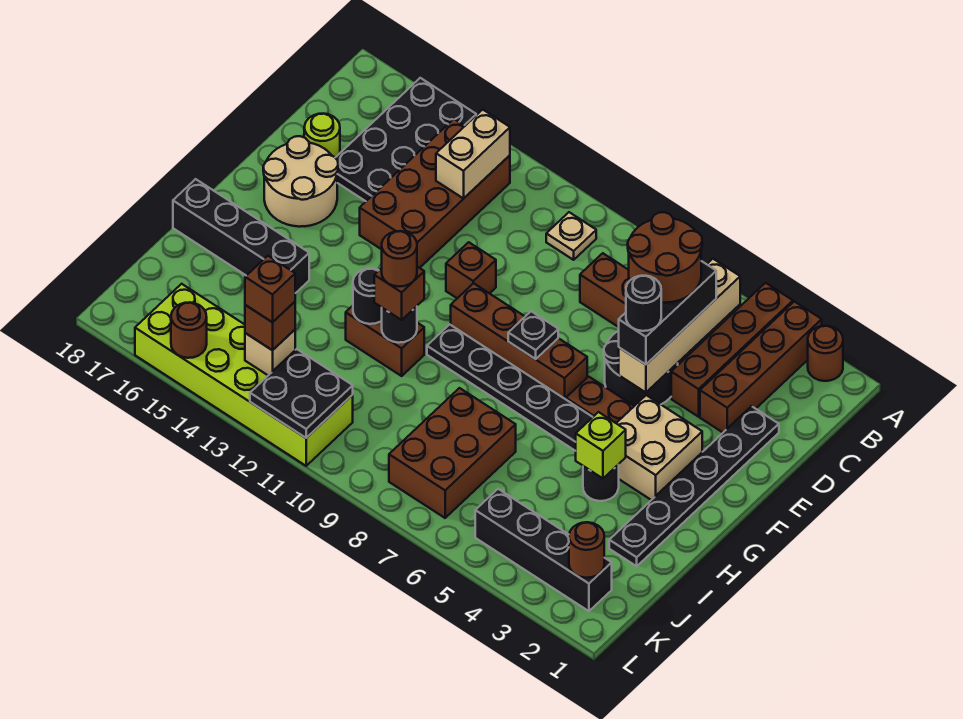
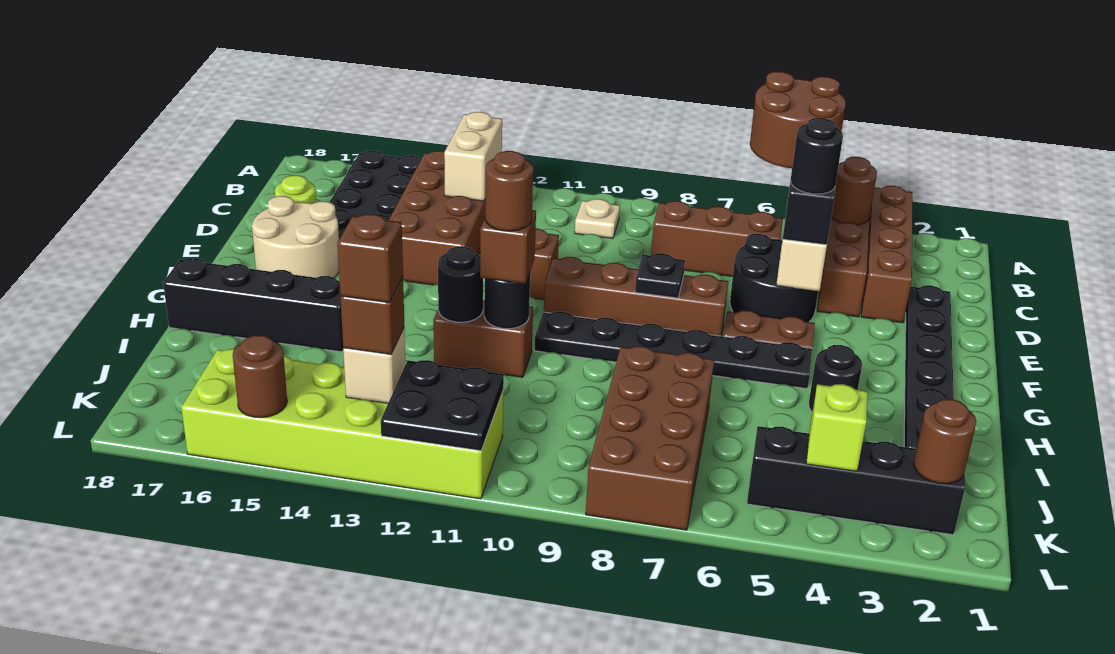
brown 1x1 round brick [808,326,843,381] -> brown 1x1 round brick moved to [831,157,877,225]
tan 2x2 brick [616,395,702,500] -> none
lime 1x1 brick [576,412,626,478] -> lime 1x1 brick moved to [806,384,868,471]
brown 2x3 brick [389,388,516,518] -> brown 2x4 brick [586,346,714,530]

